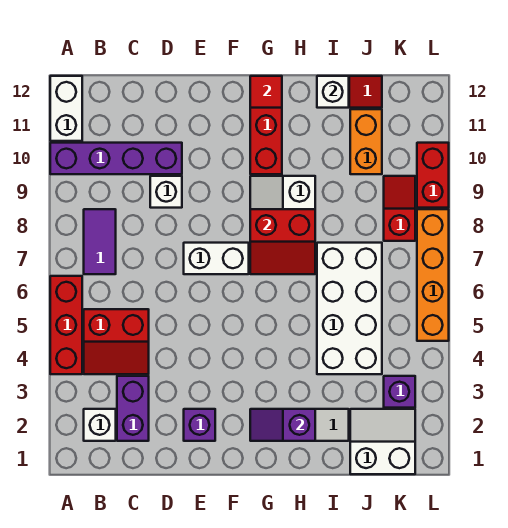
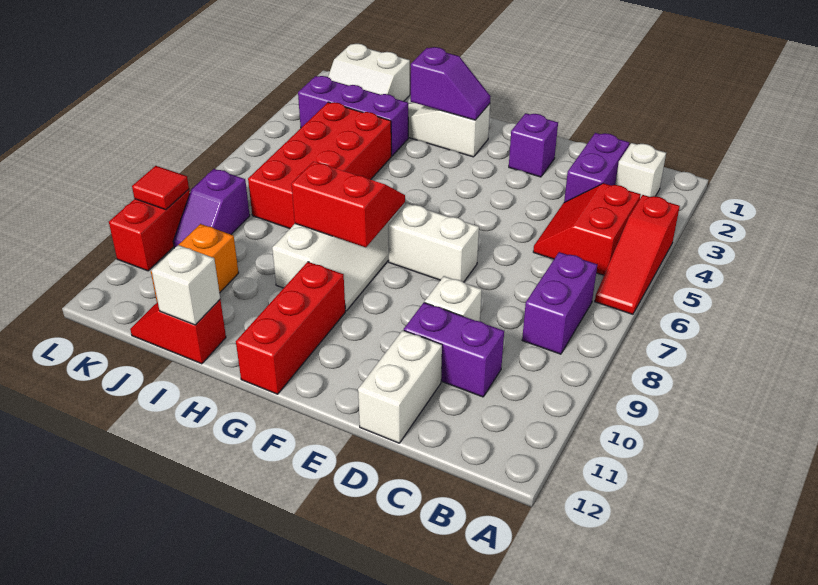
red 1x3 brick [50,276,82,374] -> red 1x3 slope [595,195,680,314]
purple 1x4 brick [50,143,182,174] -> purple 1x2 brick [404,303,504,397]
white 1x2 brick [50,76,82,141] -> white 1x2 brick moved to [358,330,442,443]
red 2x2 slope [84,309,149,374] -> red 2x2 slope turned to [533,183,641,275]
purple 1x2 tile [84,209,116,274] -> purple 1x2 brick [522,252,597,354]
red 1x1 tile [250,76,282,108] -> red 1x1 tile moved to [132,166,189,210]
white 2x4 brick [317,243,382,374] -> red 2x4 brick [248,102,391,229]
purple 1x1 brick [384,376,415,408] -> purple 1x3 brick [298,76,408,156]
red 1x2 slope [384,176,415,241] -> purple 1x2 slope [173,169,250,248]
orange 1x4 brick [417,209,449,341] -> none

